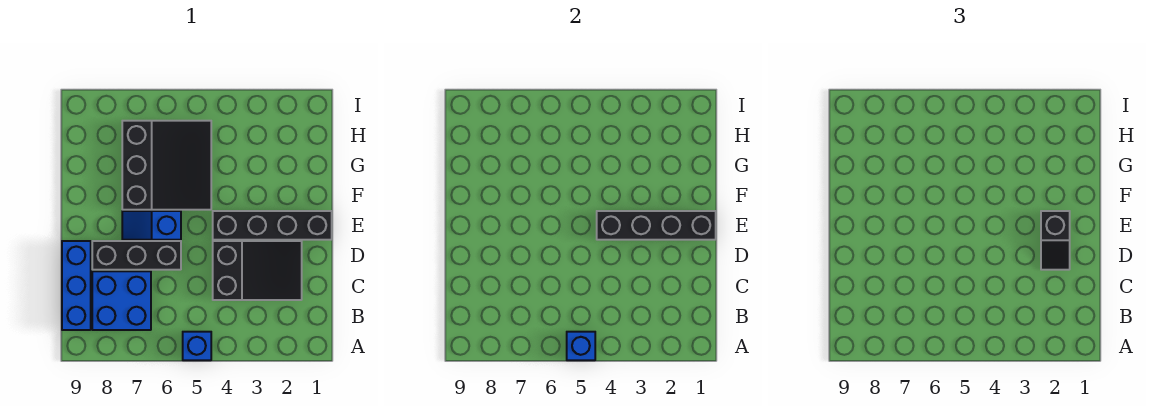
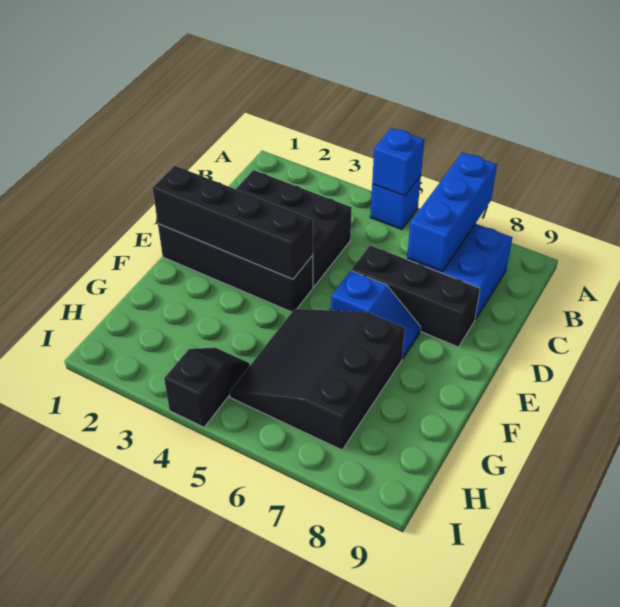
blue 1x3 brick [62,241,91,330] -> blue 1x3 brick moved to [407,152,497,271]
black 2x3 slope [213,241,302,300] -> black 2x3 brick [236,170,352,287]
black 1x2 slope [1041,211,1070,270] -> black 1x2 slope moved to [164,348,250,427]

